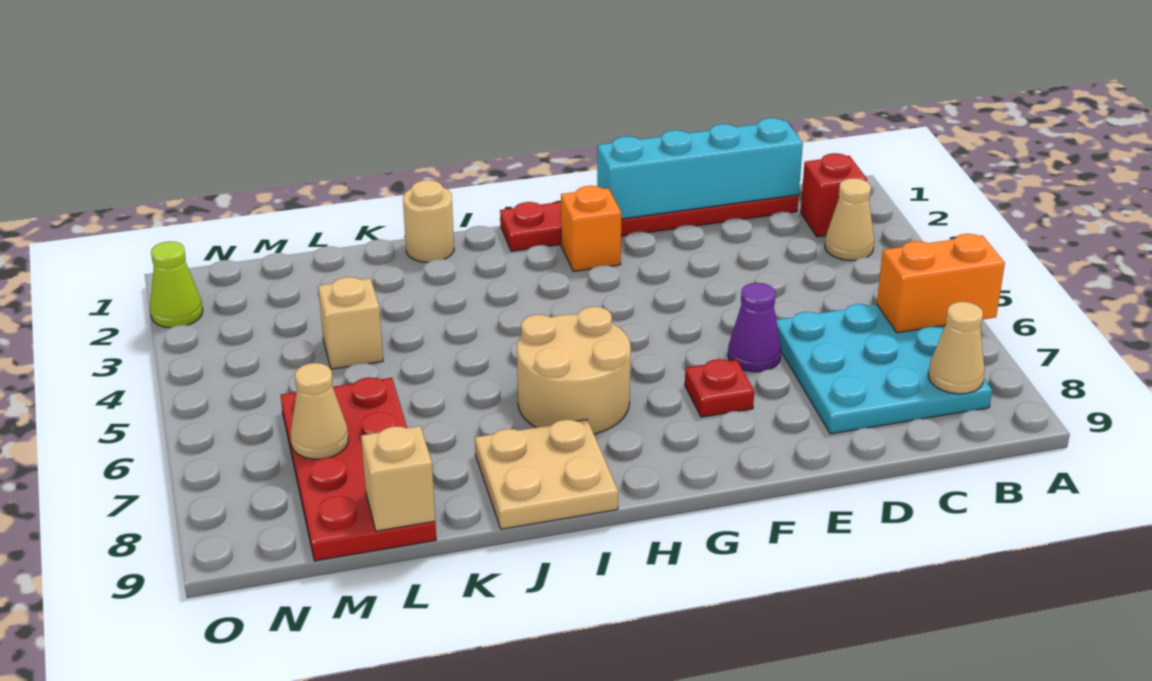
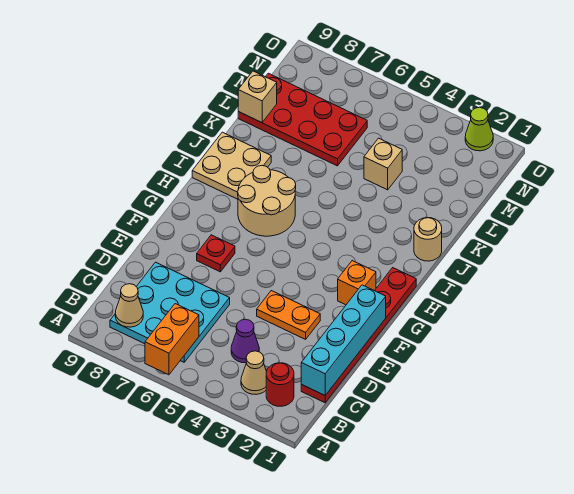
red 1x1 brick [800,153,867,237] -> red 1x1 round brick [266,363,294,406]
none -> orange 1x2 plate [257,291,320,339]
purple 1x1 cone [728,283,781,372] -> purple 1x1 cone moved to [231,319,259,363]
tan 1x1 cone [290,363,348,459] -> none

